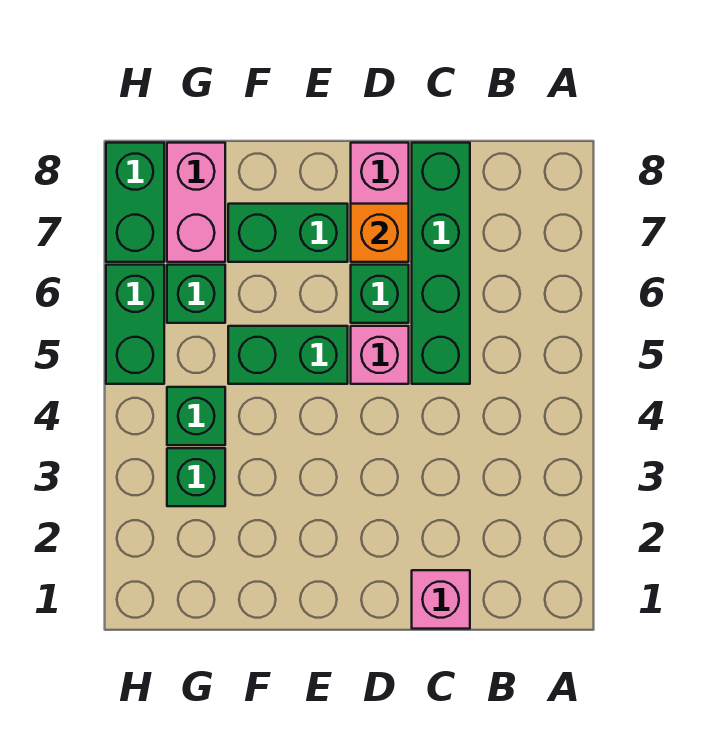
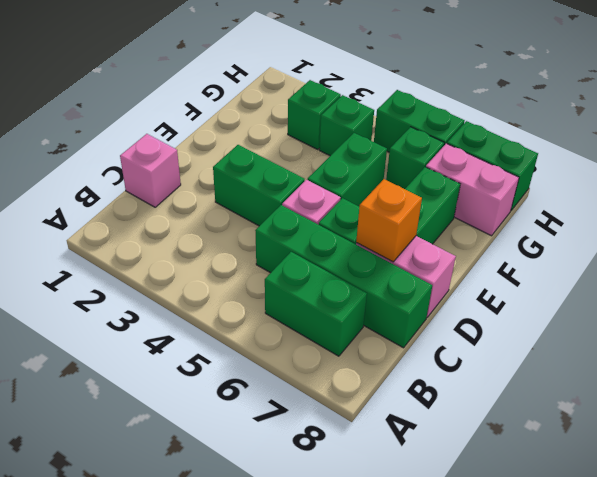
none -> green 1x2 brick [265,252,367,356]
none -> green 1x2 brick [213,145,305,226]

